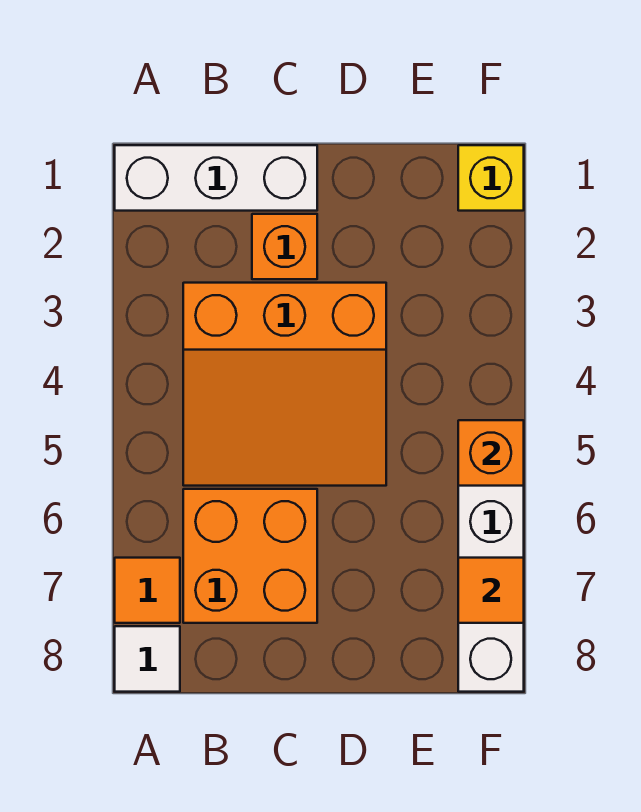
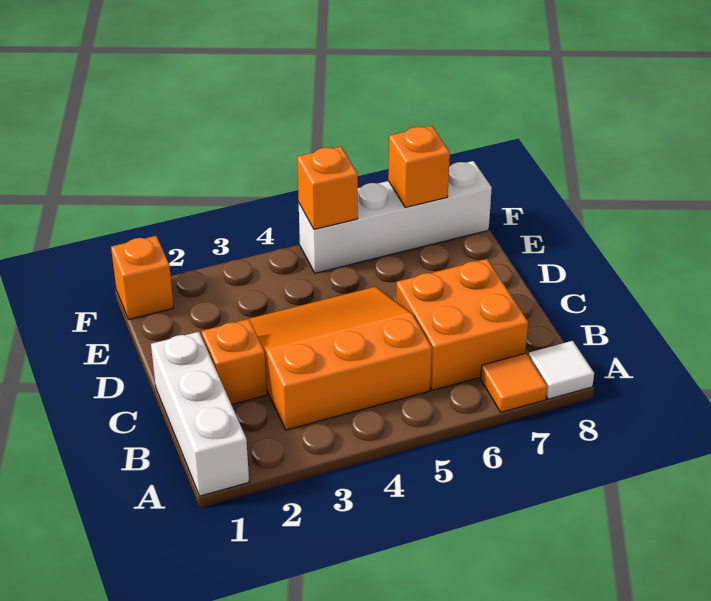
orange 3x3 slope [183,283,386,486] -> orange 3x3 slope turned to [238,287,432,430]
yellow 1x1 brick [458,145,524,211] -> orange 1x1 brick [111,236,174,319]
orange 1x1 tile [458,558,524,623] -> orange 1x1 brick [388,126,450,208]

